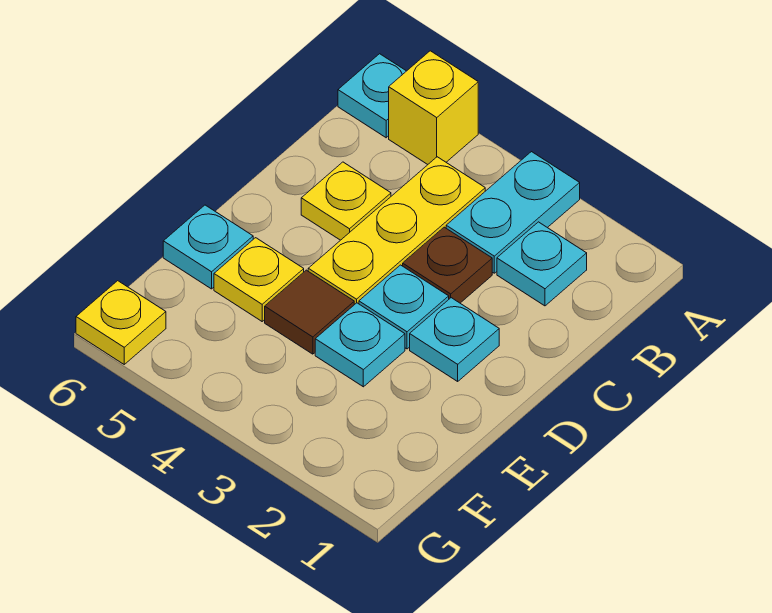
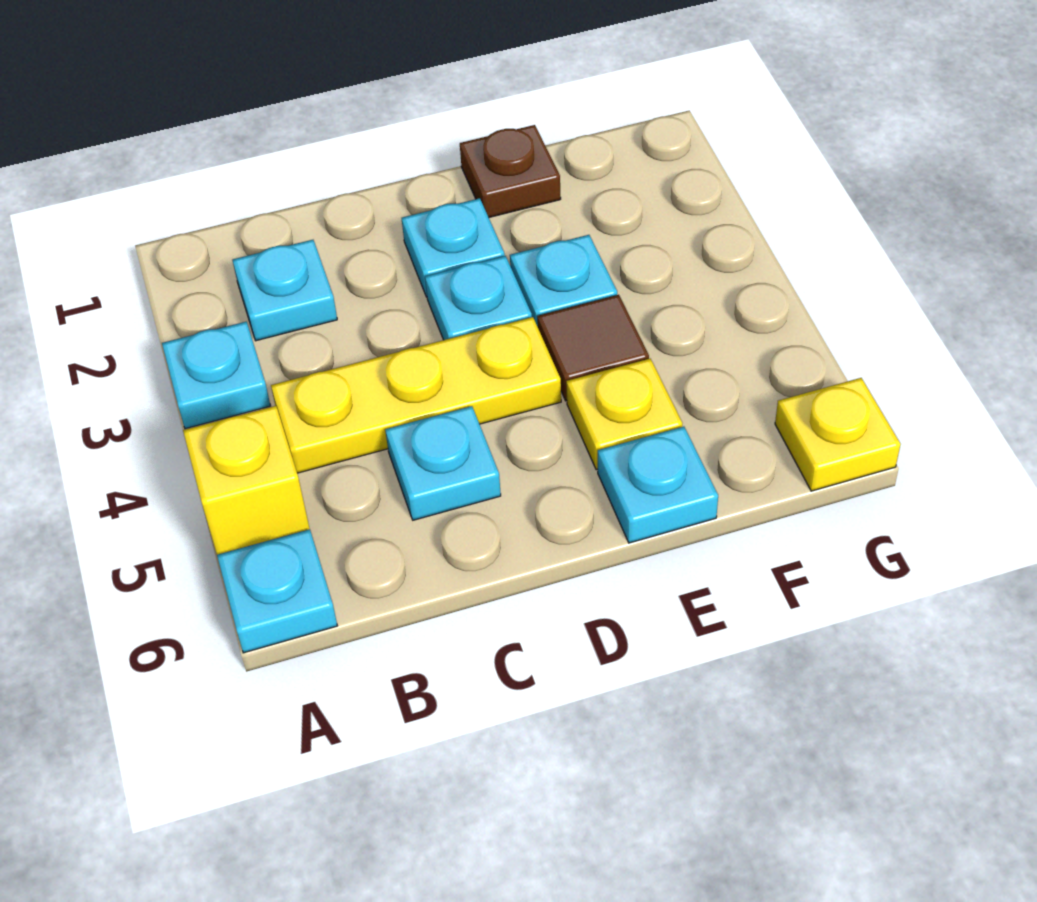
cyan 1x2 plate [446,152,580,273] -> cyan 1x1 plate [162,322,271,429]
brown 1x1 plate [403,227,492,303] -> brown 1x1 plate moved to [460,125,561,217]
yellow 1x1 plate [301,162,391,240] -> cyan 1x1 plate [385,406,501,520]

